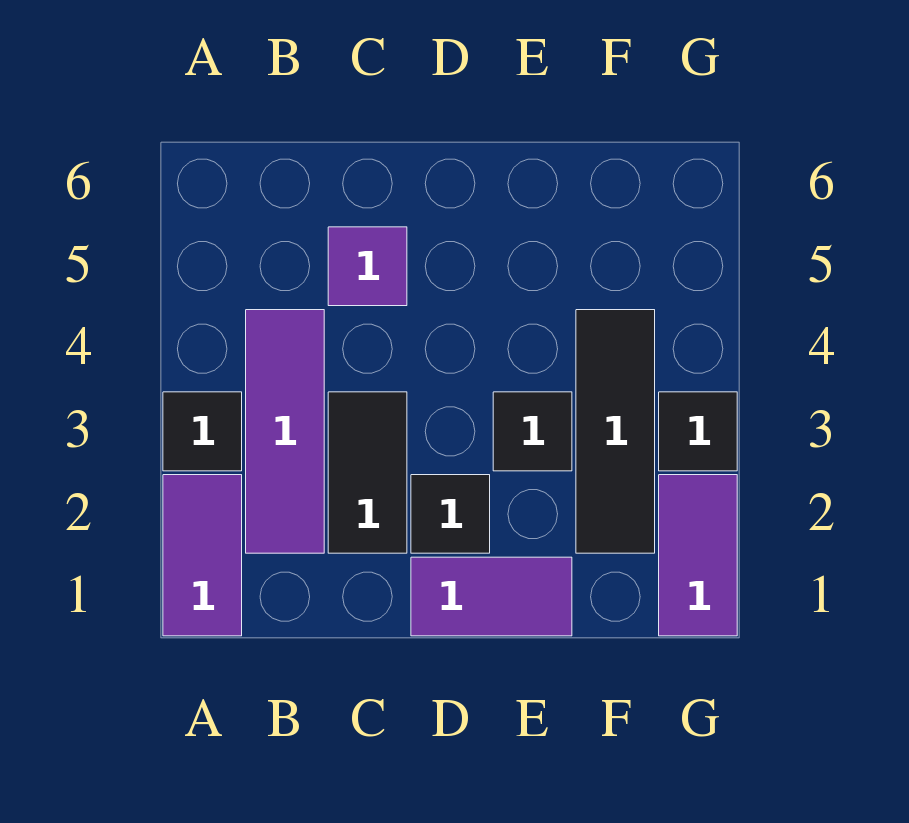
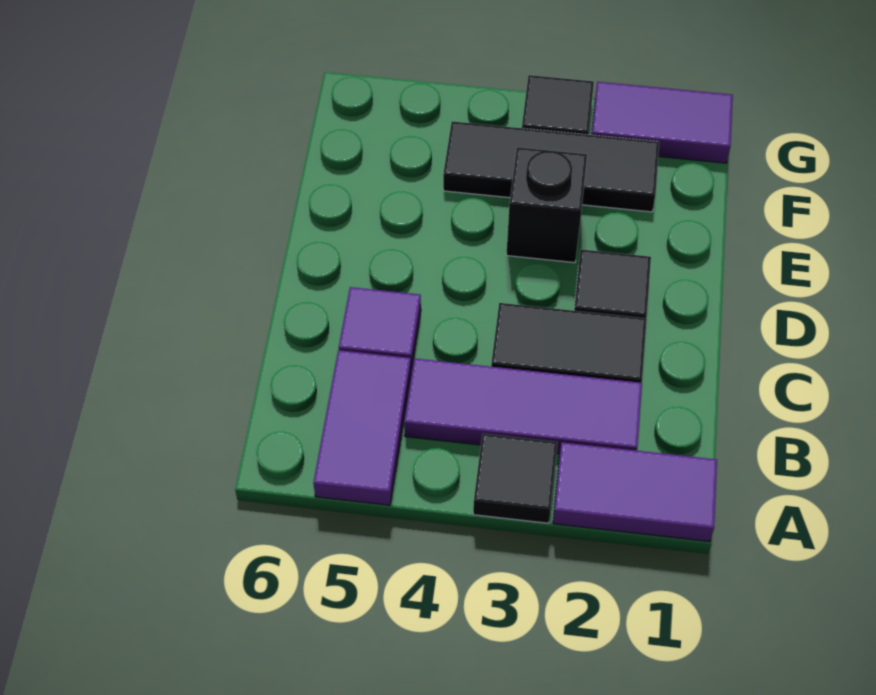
purple 1x2 tile [411,557,572,636] -> purple 1x2 tile moved to [313,350,411,505]
black 1x1 tile [493,392,572,471] -> black 1x1 brick [506,147,587,263]

